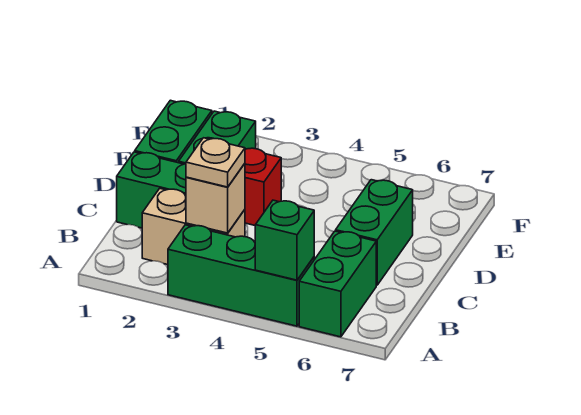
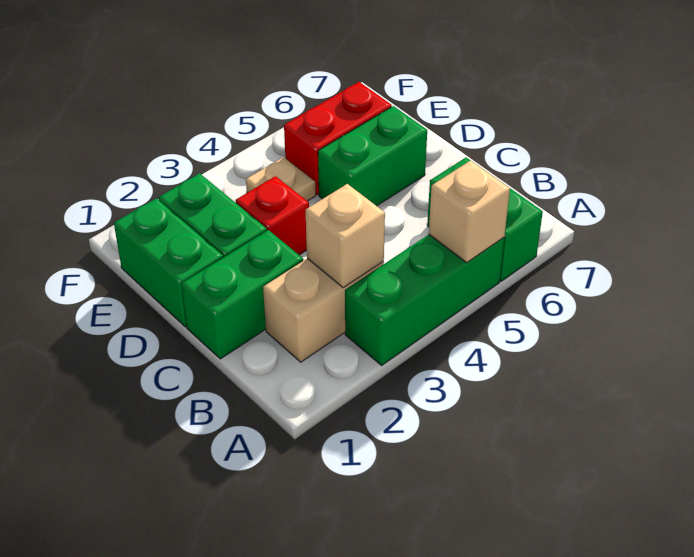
green 1x1 brick [255,200,314,280] -> tan 1x1 brick [429,160,510,262]
tan 1x1 plate [186,138,245,187] -> tan 1x1 plate moved to [246,157,316,201]
green 1x2 brick [336,180,413,285] -> green 1x2 brick turned to [318,106,427,206]
none -> red 1x2 brick [284,82,392,195]

